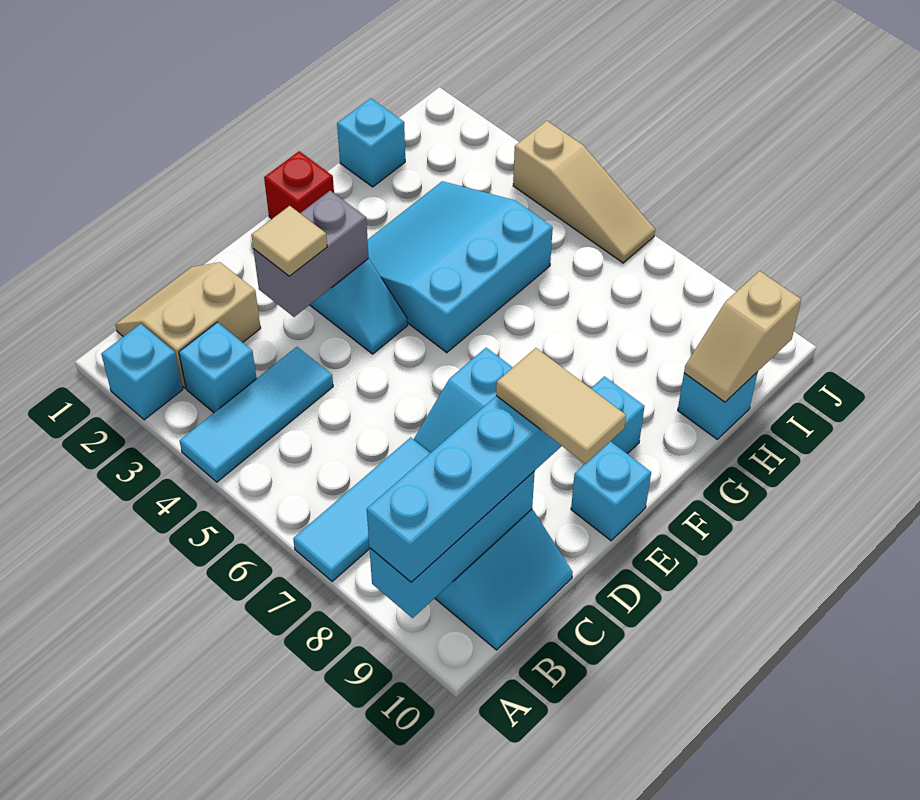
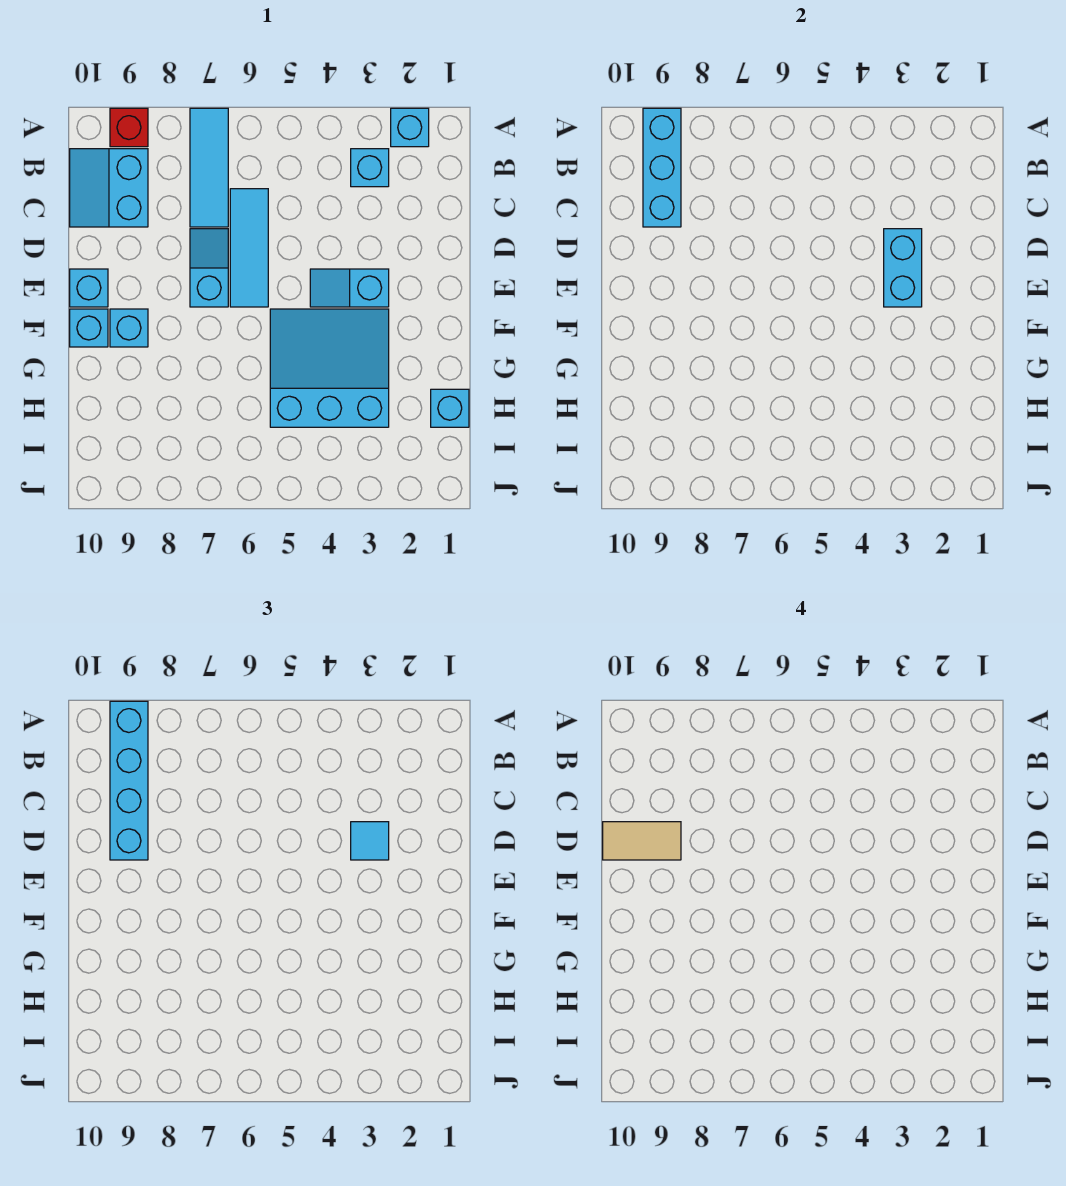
cyan 1x3 tile [180,347,333,482] -> cyan 1x3 tile moved to [230,189,268,307]
tan 2x2 slope [115,262,261,388] -> none
grey 1x2 brick [253,191,369,317] -> cyan 1x2 brick [884,229,922,307]
tan 1x1 tile [251,206,327,276] -> cyan 1x1 tile [351,822,389,860]
red 1x1 brick [264,151,334,219] -> red 1x1 brick moved to [110,108,148,147]
cyan 3x3 slope [368,181,553,353] -> cyan 3x3 slope turned to [270,309,389,427]
cyan 1x1 brick [678,372,758,439] -> cyan 1x1 brick moved to [70,309,108,347]
tan 1x2 slope [684,271,801,402] -> none
tan 1x3 slope [513,121,655,263] -> none

